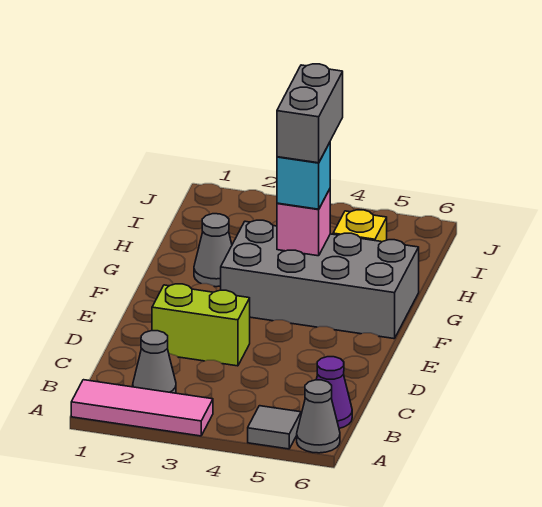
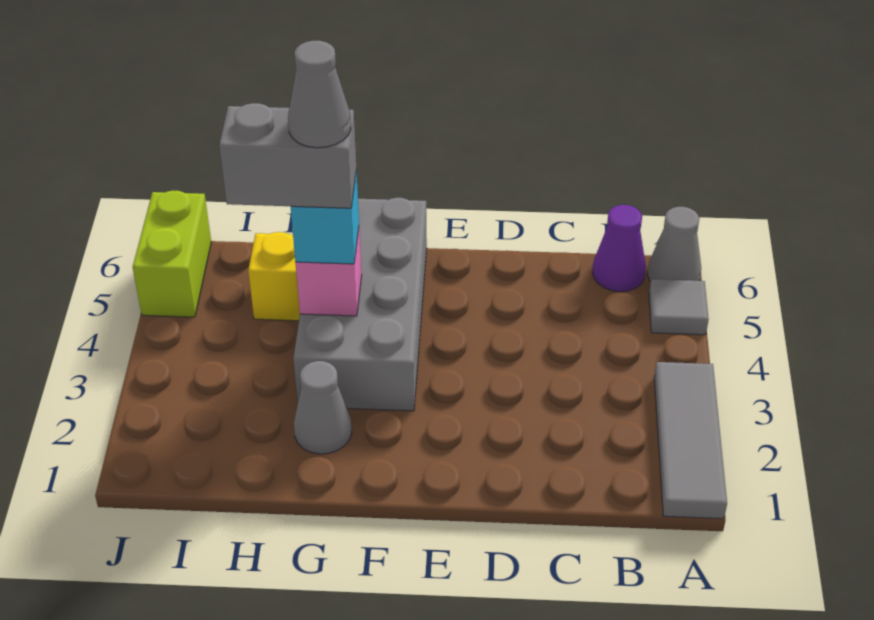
pink 1x3 tile [71,380,213,436] -> grey 1x3 tile [654,362,727,519]
grey 1x1 cone [133,331,176,393] -> grey 1x1 cone moved to [288,41,351,148]
lime 1x2 brick [152,284,250,366] -> lime 1x2 brick moved to [133,191,211,317]

